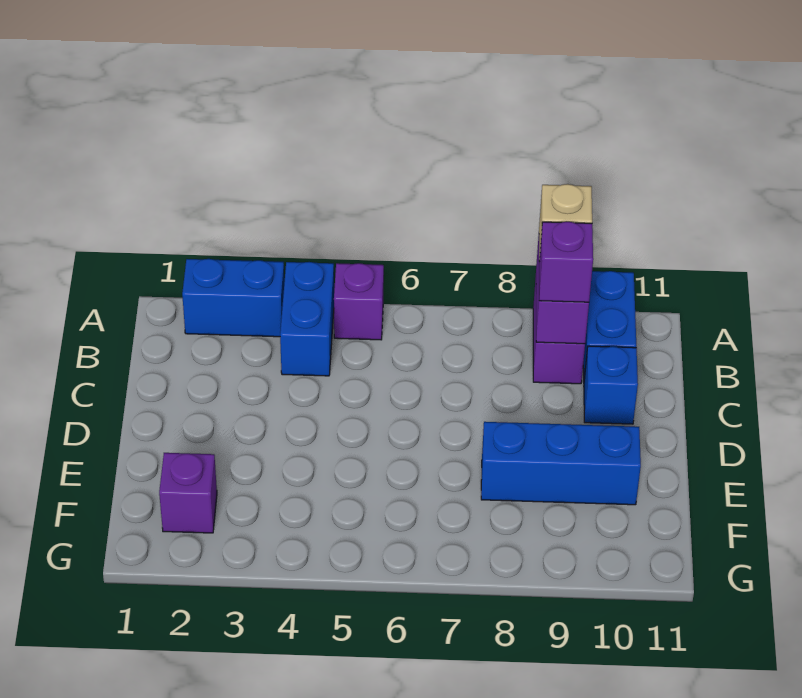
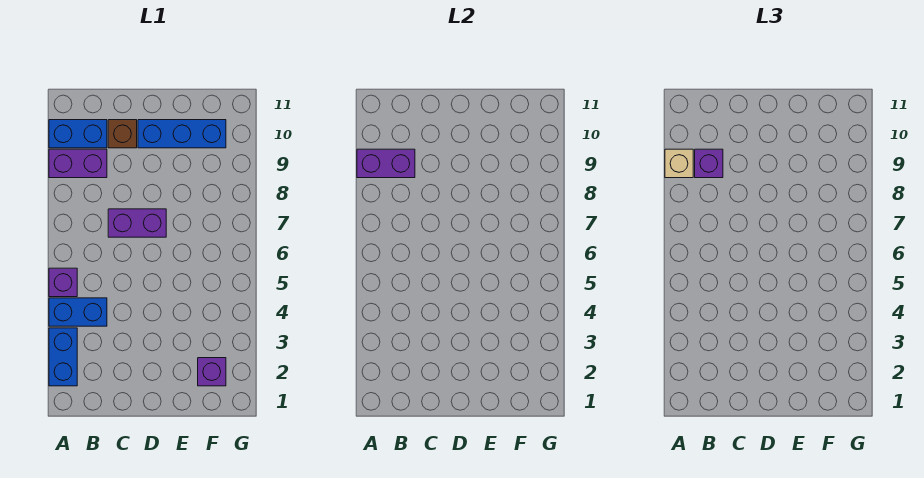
none -> purple 1x2 brick [108,209,166,237]
blue 1x1 brick [584,346,638,424] -> brown 1x1 brick [108,120,137,148]
blue 1x3 brick [481,422,641,505] -> blue 1x3 brick turned to [138,120,226,148]

